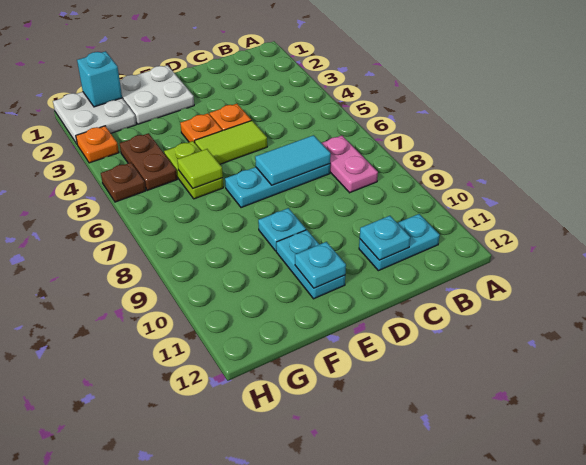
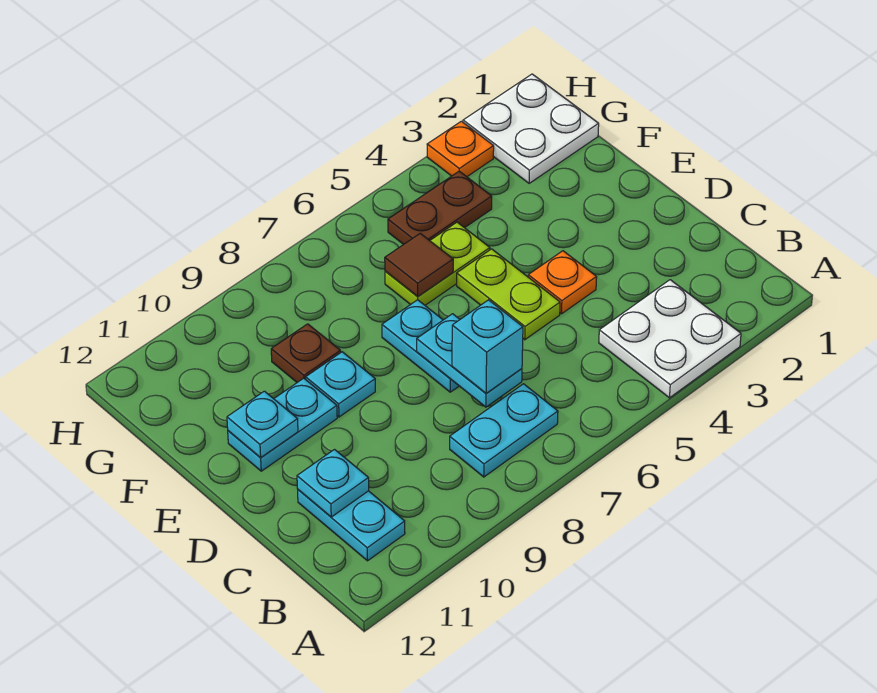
pink 1x2 plate [322,135,378,193] -> cyan 1x2 plate [450,384,558,477]
cyan 1x3 plate [225,164,330,208] -> cyan 1x2 plate [382,300,459,392]
cyan 1x2 tile [255,135,331,185] -> cyan 1x2 plate [417,314,522,407]
lime 1x2 tile [195,120,267,164] -> lime 1x2 plate [457,249,560,340]
white 2x2 plate [120,65,194,124] -> white 2x2 plate moved to [599,280,741,398]
orange 1x1 plate [180,113,222,143] -> none
lime 1x1 tile [177,149,223,188] -> brown 1x1 tile [385,233,453,297]
cyan 1x1 brick [77,51,122,107] -> cyan 1x1 brick moved to [452,300,523,394]
brown 1x1 plate [101,163,146,202] -> brown 1x1 plate moved to [271,324,341,382]

